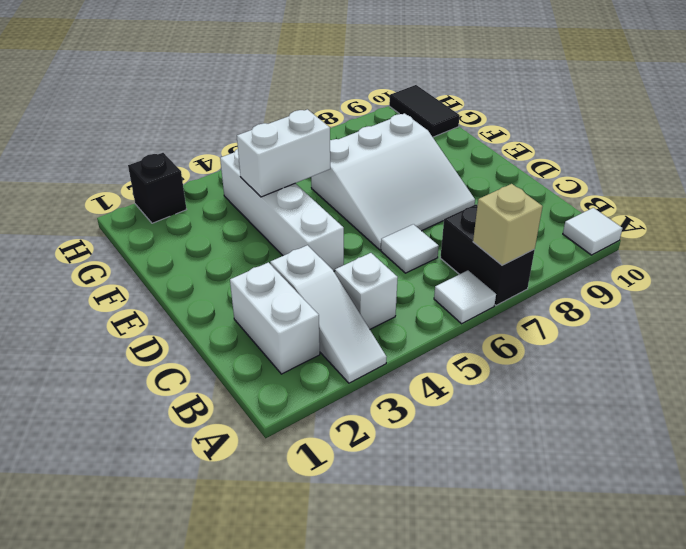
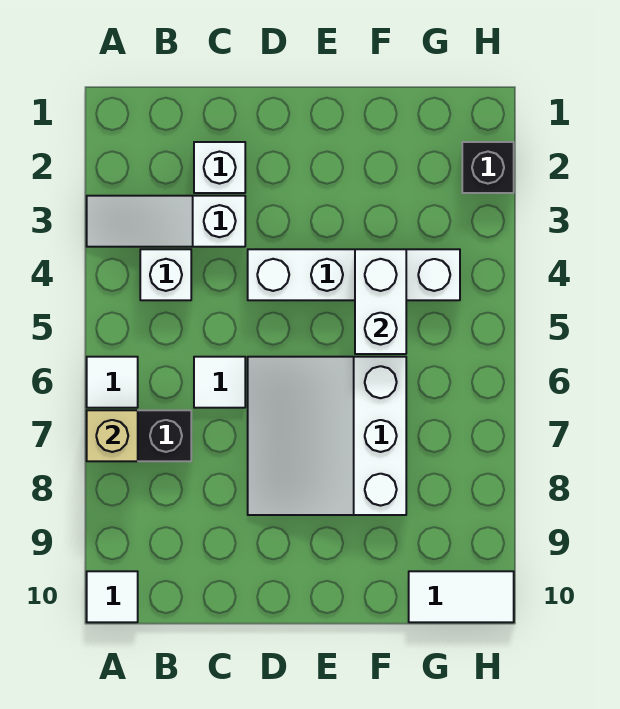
white 1x2 brick [230,262,320,374] -> white 1x1 brick [194,142,245,193]
black 1x2 tile [389,85,460,137] -> white 1x2 tile [409,571,514,622]

